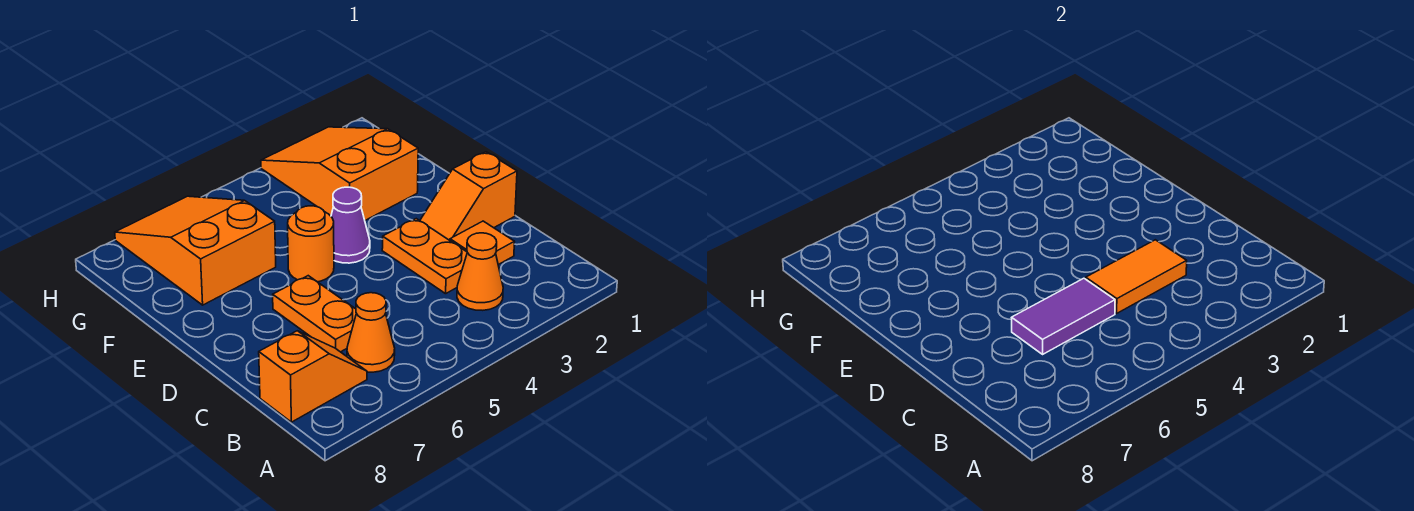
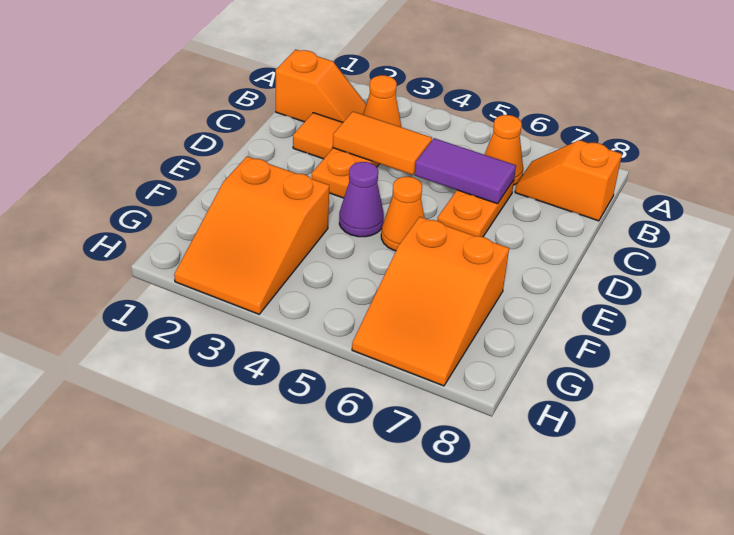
orange 1x2 slope [420,152,517,240] -> orange 1x2 slope moved to [276,49,366,122]
orange 1x1 round brick [288,206,334,282] -> orange 1x1 cone [381,177,424,251]

